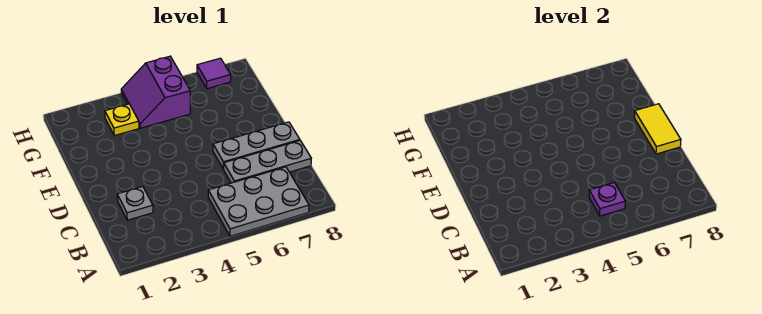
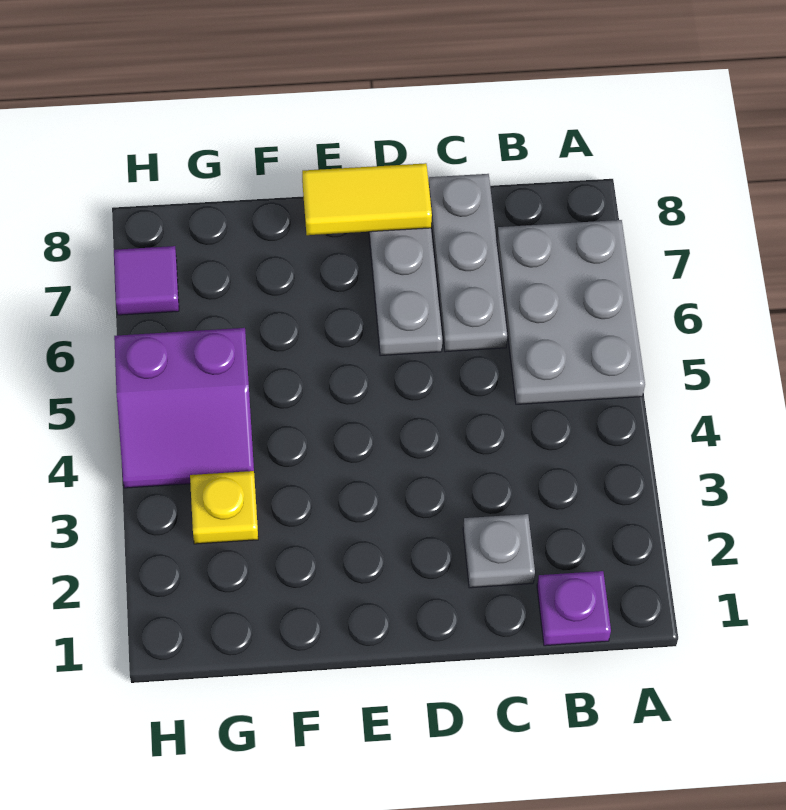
purple 1x1 plate [589,183,625,216] -> purple 1x1 plate moved to [537,571,611,646]

